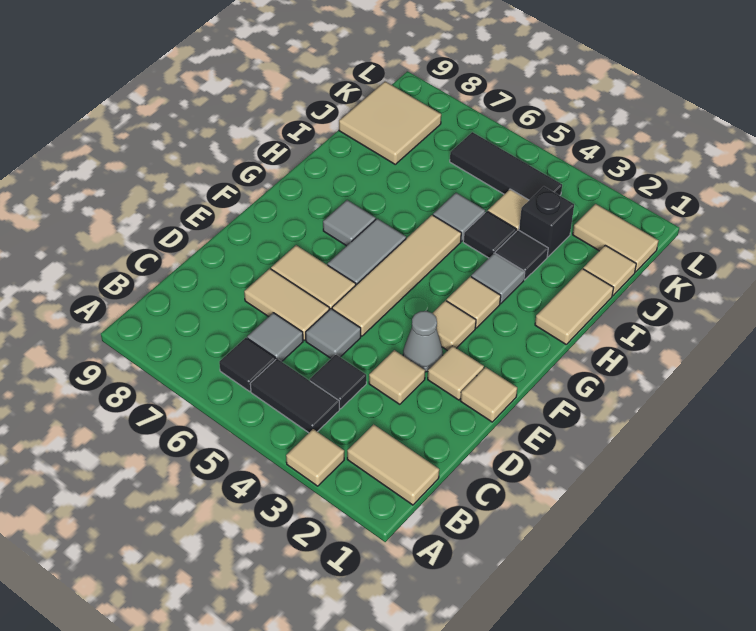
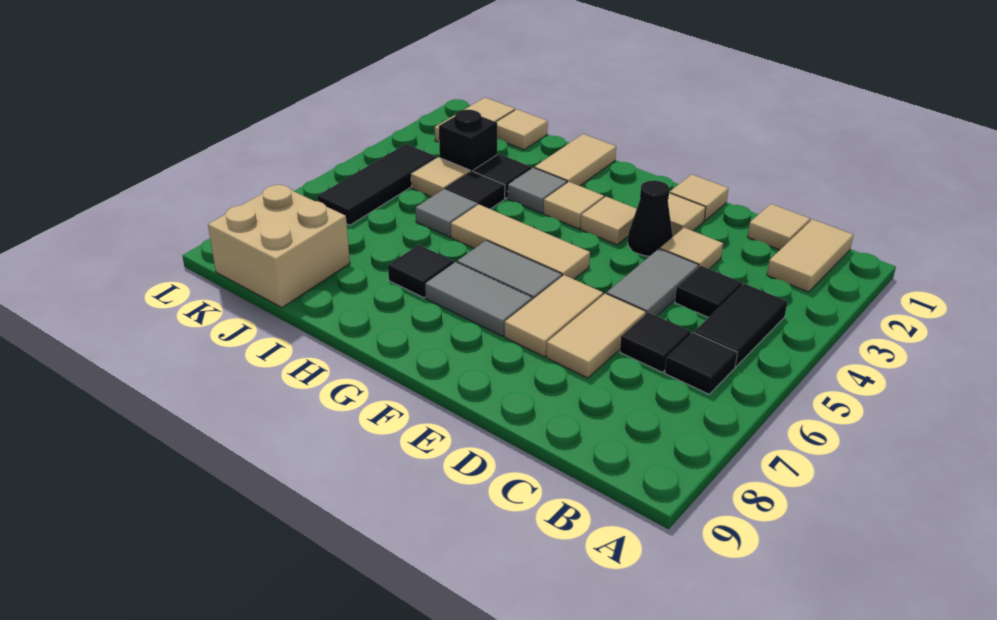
tan 1x1 tile [286,429,344,486] -> tan 1x1 tile moved to [747,204,810,250]
grey 1x1 tile [247,313,303,362] -> black 1x1 tile [620,313,691,372]
grey 1x1 tile [306,309,361,358] -> grey 1x2 tile [606,248,699,316]
grey 1x1 cone [403,311,443,372] -> black 1x1 cone [628,180,673,256]
tan 1x4 tile [332,215,461,336] -> tan 1x3 tile [451,204,590,279]
grey 1x1 tile [323,200,376,246] -> grey 1x2 tile [425,262,532,336]
tan 1x2 tile [535,269,614,344] -> tan 1x2 tile turned to [534,134,616,186]
none -> black 1x1 tile [388,245,454,298]
tan 2x2 tile [339,82,441,164] -> tan 2x2 brick [208,184,350,308]

